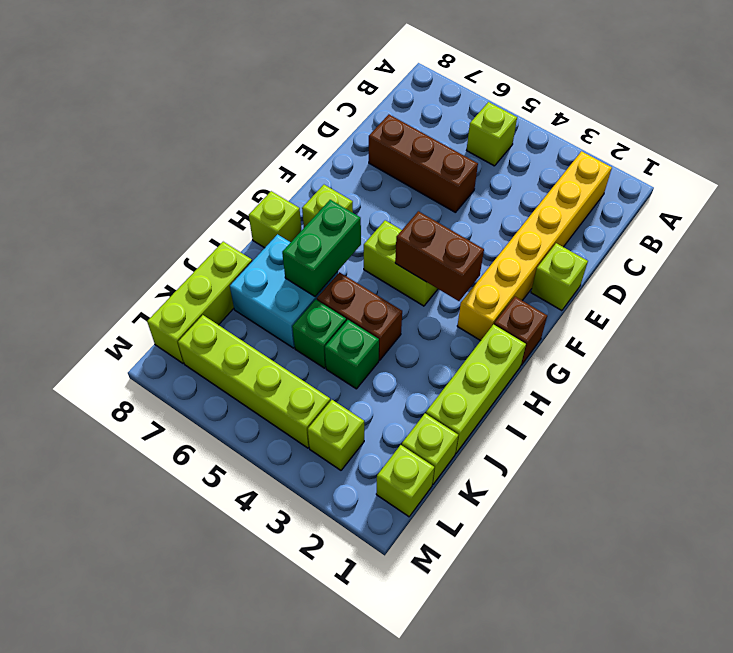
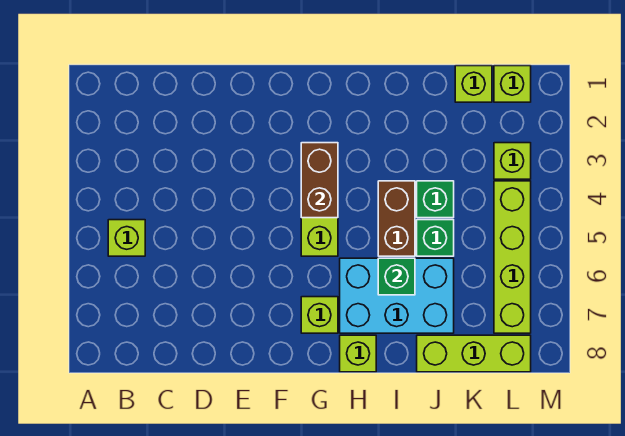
yellow 1x6 brick [457,151,612,341] -> none
brown 1x3 brick [369,115,478,212] -> none
lime 1x1 brick [531,243,588,311] -> none
brown 1x1 brick [494,297,547,365] -> none
lime 1x3 brick [426,325,526,453] -> none
green 1x2 brick [282,200,361,296] -> green 1x1 brick [378,258,415,295]
cyan 2x2 brick [230,234,338,348] -> cyan 2x3 brick [340,258,454,333]

